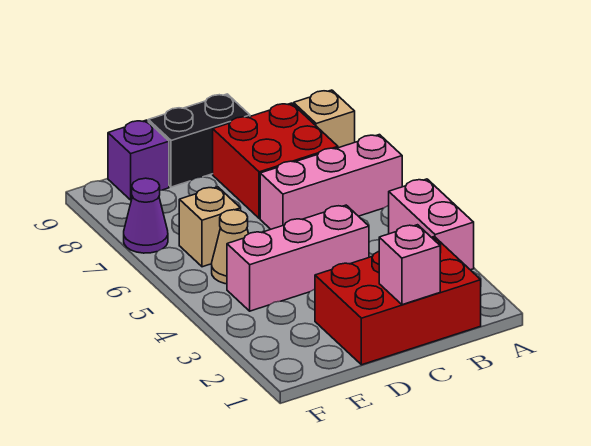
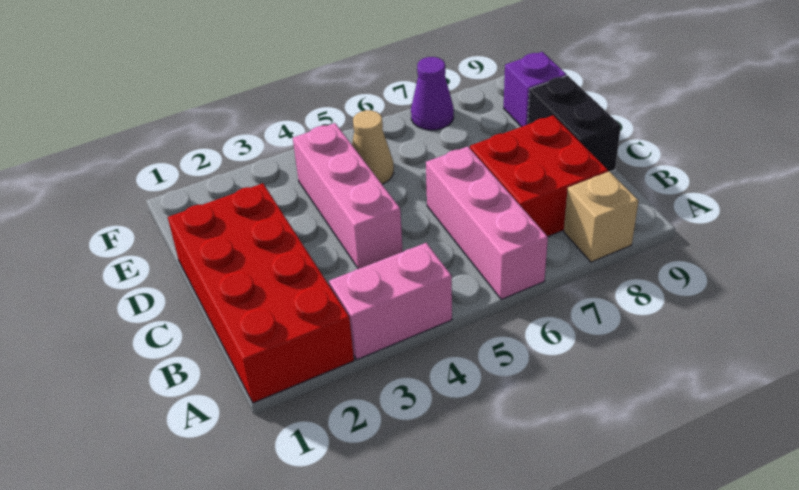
red 2x3 brick [315,237,481,365] -> red 2x4 brick [168,183,354,403]
pink 1x1 brick [379,225,440,305] -> none
tan 1x1 brick [179,187,241,267] -> none

